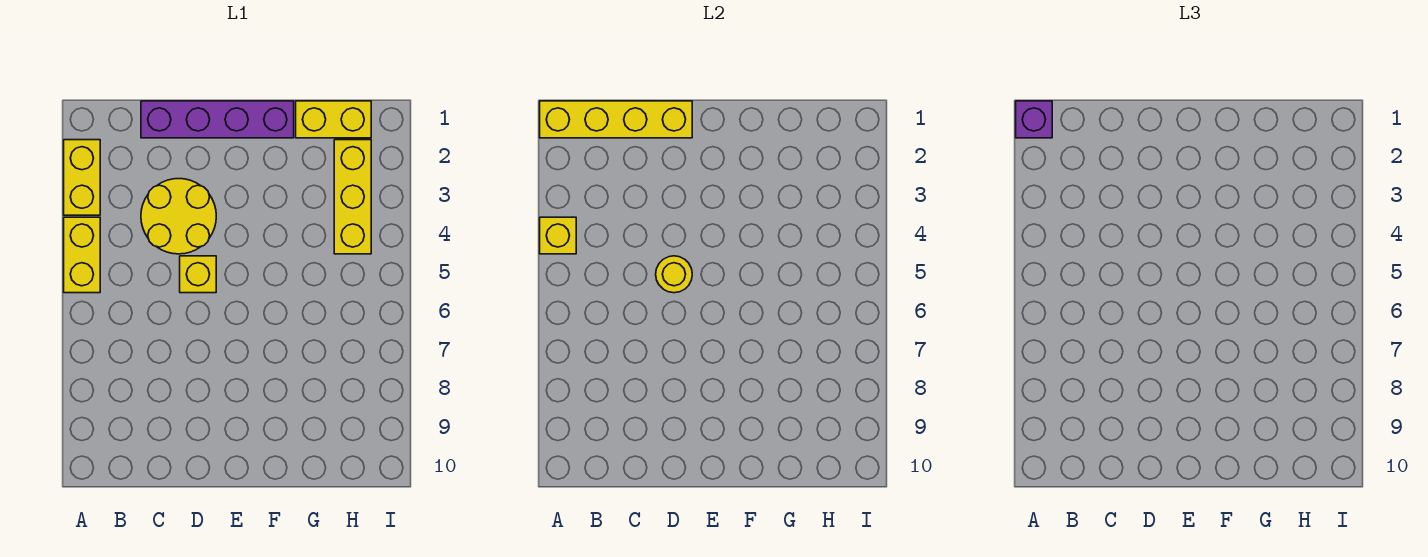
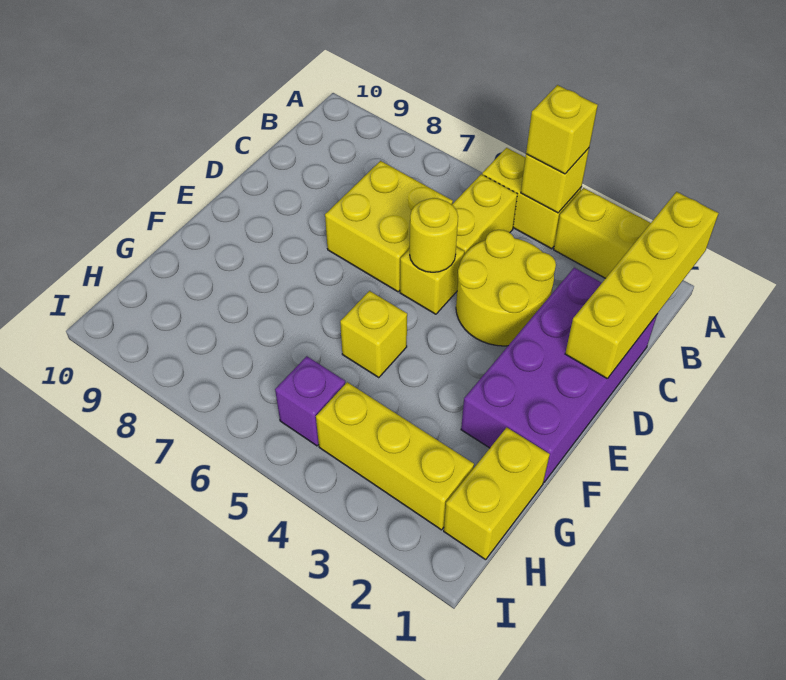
purple 1x1 brick [1016,101,1052,138] -> purple 1x1 brick moved to [275,356,345,446]
none -> yellow 1x1 brick [526,85,598,174]
none -> yellow 1x2 brick [452,174,517,255]
purple 1x4 brick [141,101,294,138] -> purple 2x4 brick [461,268,657,482]
none -> yellow 2x2 brick [325,161,453,292]
none -> yellow 1x1 brick [340,291,407,378]

